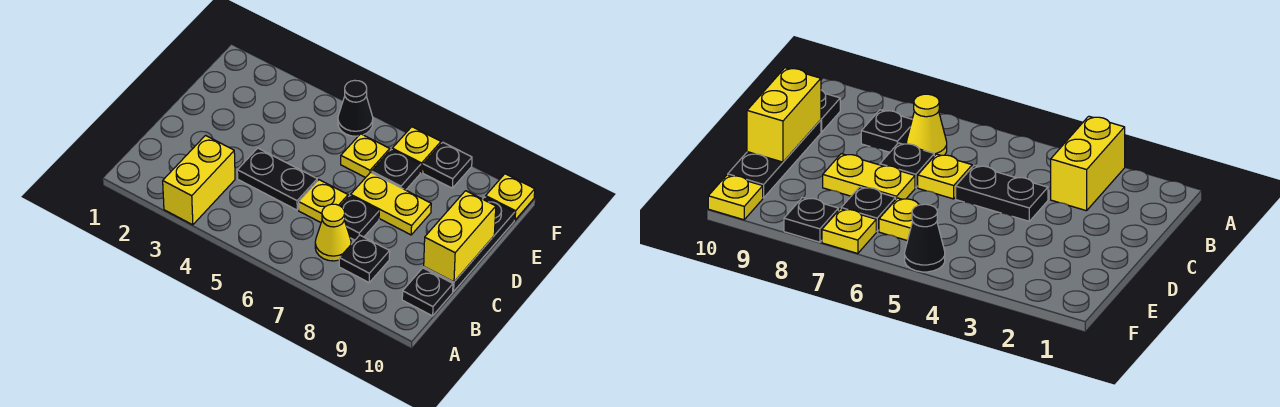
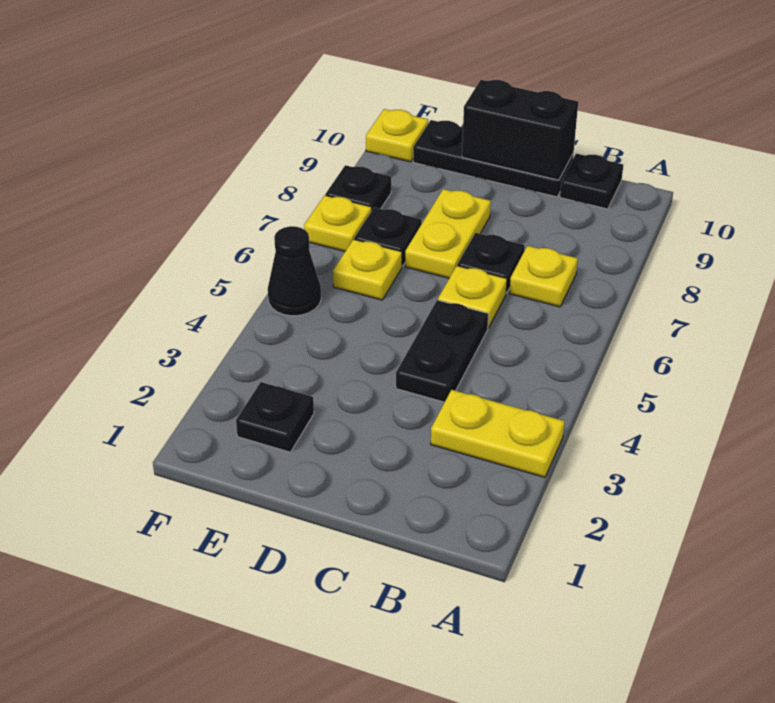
yellow 1x2 brick [163,136,235,225] -> yellow 1x2 plate [431,390,565,477]
yellow 1x1 cone [315,204,351,261] -> yellow 1x1 plate [509,246,578,307]
black 1x1 plate [339,235,390,282] -> black 1x1 plate moved to [236,382,314,452]
yellow 1x2 brick [424,191,496,282] -> black 1x2 brick [462,80,578,180]

